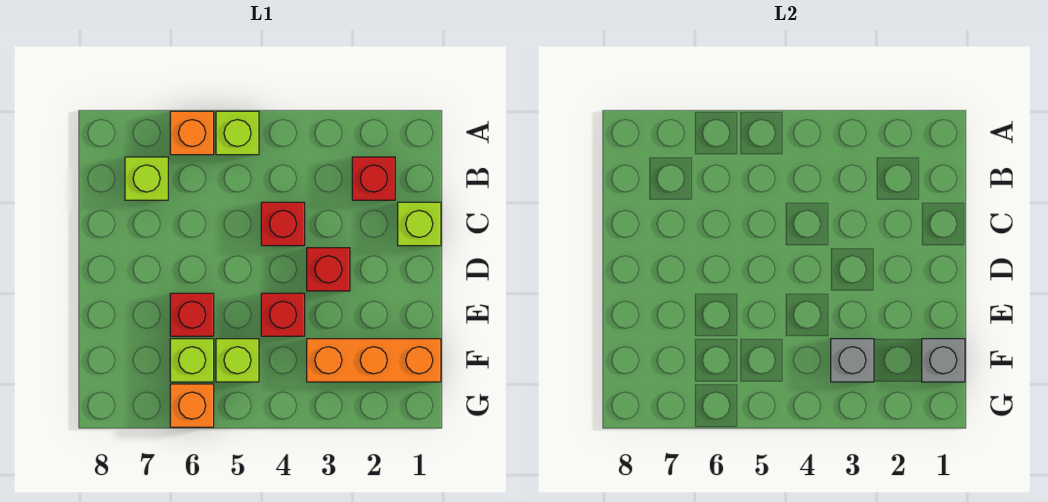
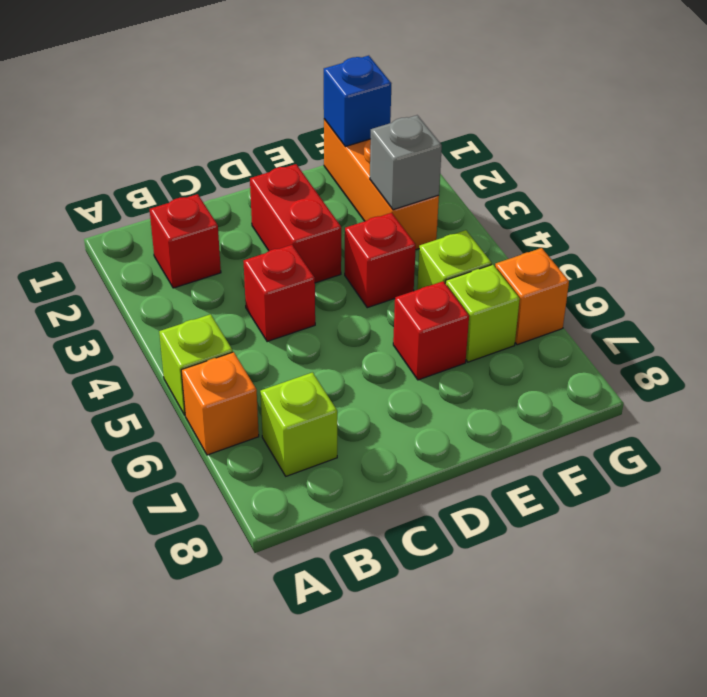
lime 1x1 brick [398,202,441,246] -> none
red 1x1 brick [307,248,350,291] -> red 1x2 brick [250,164,341,283]
grey 1x1 brick [922,339,965,382] -> blue 1x1 brick [324,56,391,147]

